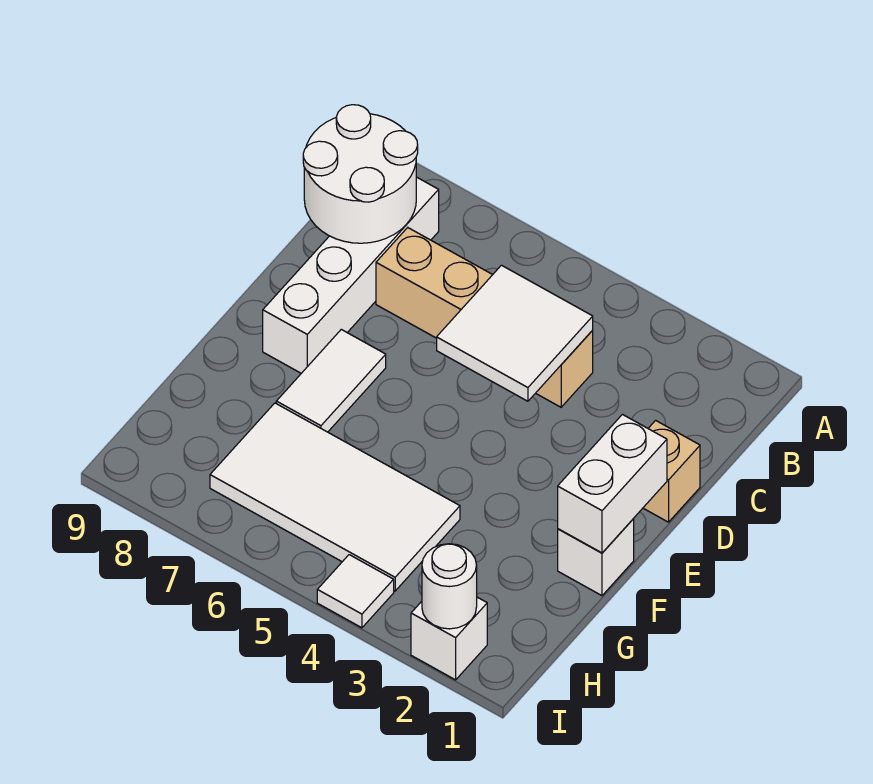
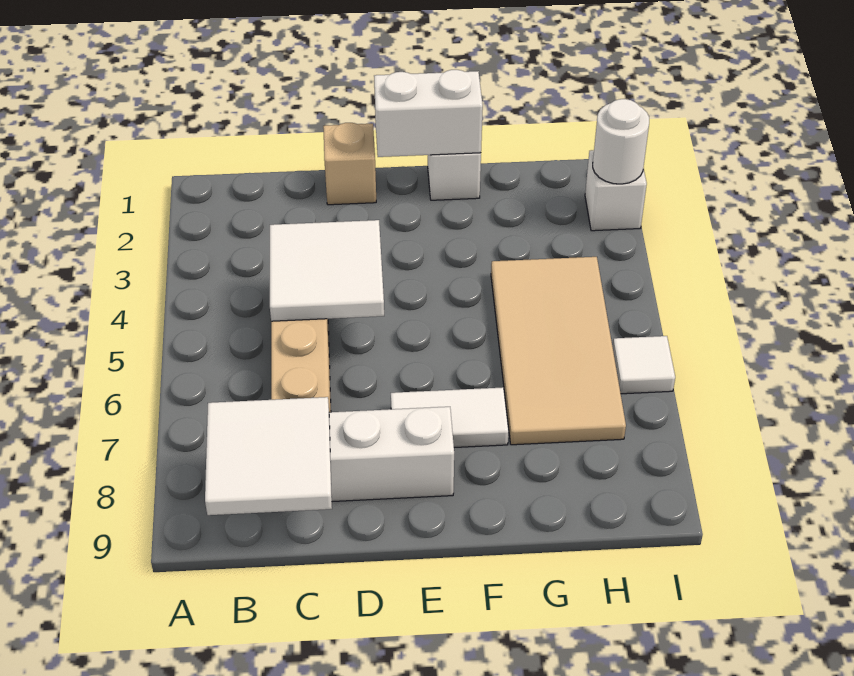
white 2x2 round brick [303,105,418,243] -> white 2x2 tile [205,397,332,515]
white 2x4 tile [210,403,460,591] -> tan 2x4 tile [491,257,626,445]
white 1x1 tile [317,555,394,628] -> white 1x1 tile moved to [613,336,675,394]

